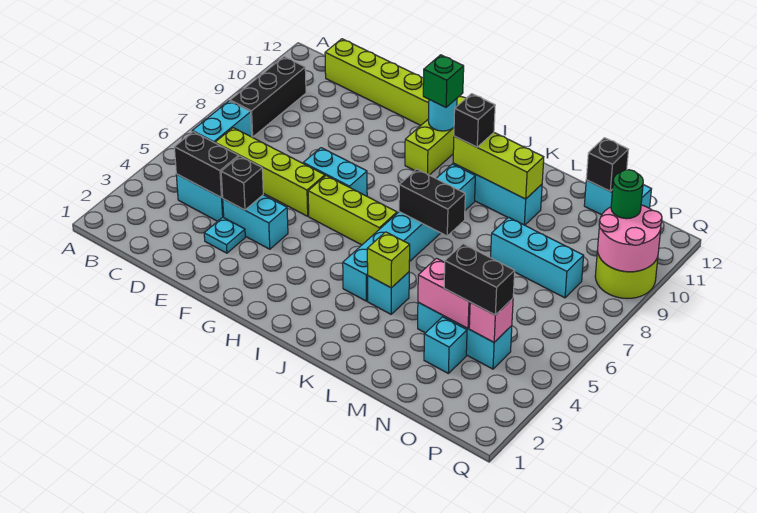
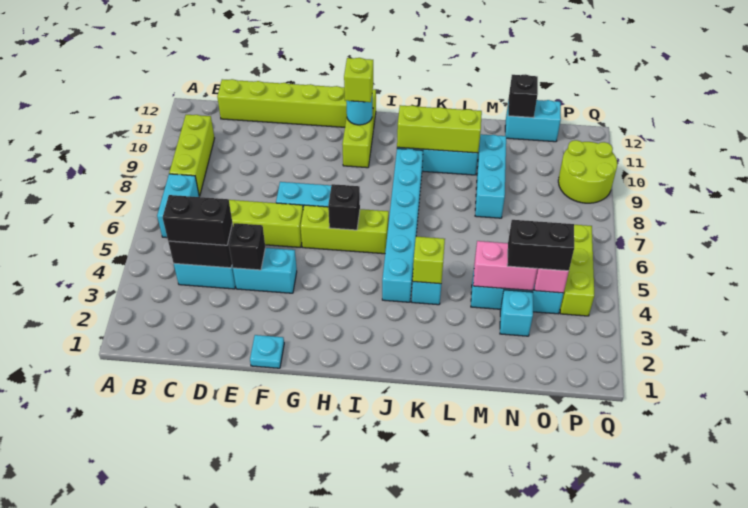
black 1x3 brick [230,57,306,137] -> lime 1x3 brick [169,115,215,196]
cyan 1x1 plate [204,217,245,253] -> cyan 1x1 plate moved to [250,335,284,368]
green 1x1 brick [423,55,464,107] -> lime 1x1 brick [344,58,373,102]
black 1x2 brick [399,169,465,236] -> black 1x2 brick moved to [163,195,232,245]
black 1x1 brick [454,94,495,147] -> black 1x1 brick moved to [328,184,360,230]
cyan 1x3 brick [491,217,584,298] -> cyan 1x3 brick turned to [475,134,506,218]
none -> lime 1x3 brick [560,225,594,316]
pink 2x2 round brick [598,205,662,272] -> none
green 1x1 round brick [611,170,643,219] -> none

